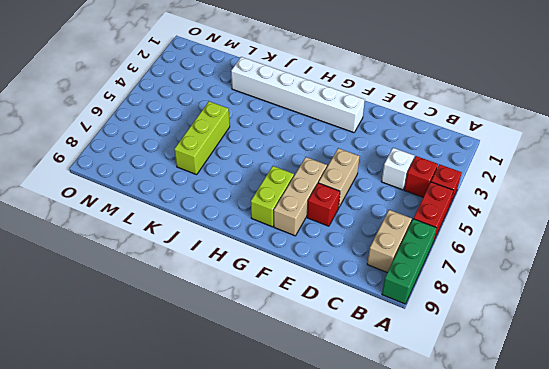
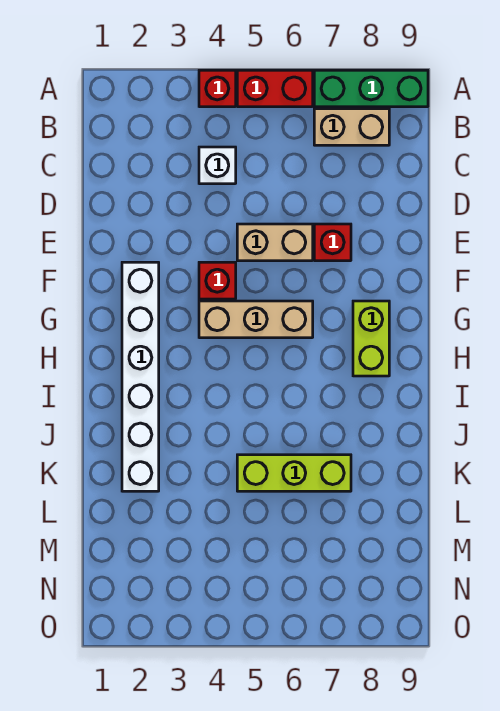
red 1x1 brick [404,156,438,197] -> red 1x1 brick moved to [199,262,236,299]
tan 1x3 brick [274,157,327,236] -> tan 1x3 brick moved to [199,301,313,338]
lime 1x2 brick [251,166,294,227] -> lime 1x2 brick turned to [353,301,389,376]

